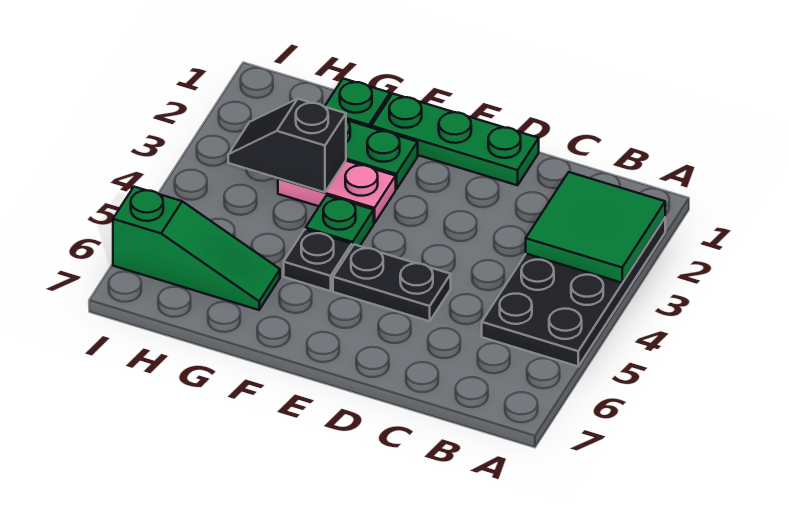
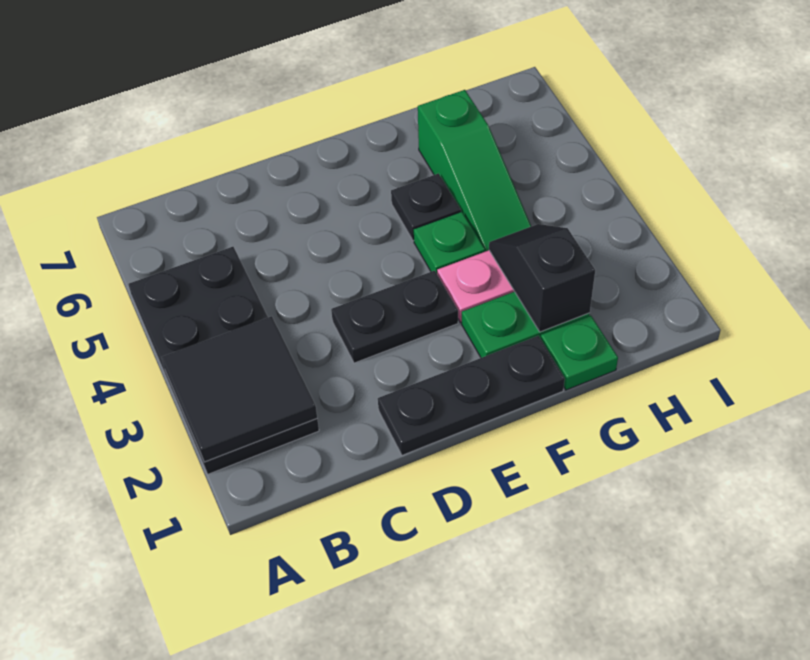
green 2x2 tile [526,172,665,283] -> black 2x2 tile [161,316,317,462]
green 1x3 plate [371,94,539,185] -> black 1x3 plate [378,336,565,455]
black 1x2 plate [333,245,451,321] -> black 1x2 plate moved to [331,271,458,363]
black 1x2 slope [228,99,346,192] -> black 1x2 slope turned to [489,224,595,332]
green 1x3 slope [113,187,280,310] -> green 1x3 slope turned to [418,90,531,251]

